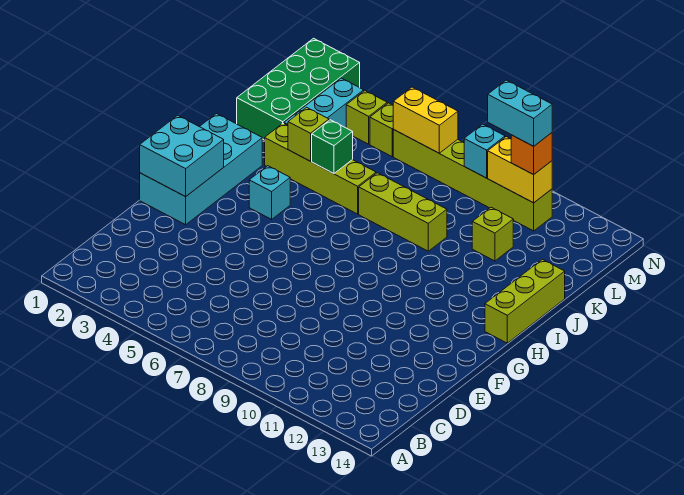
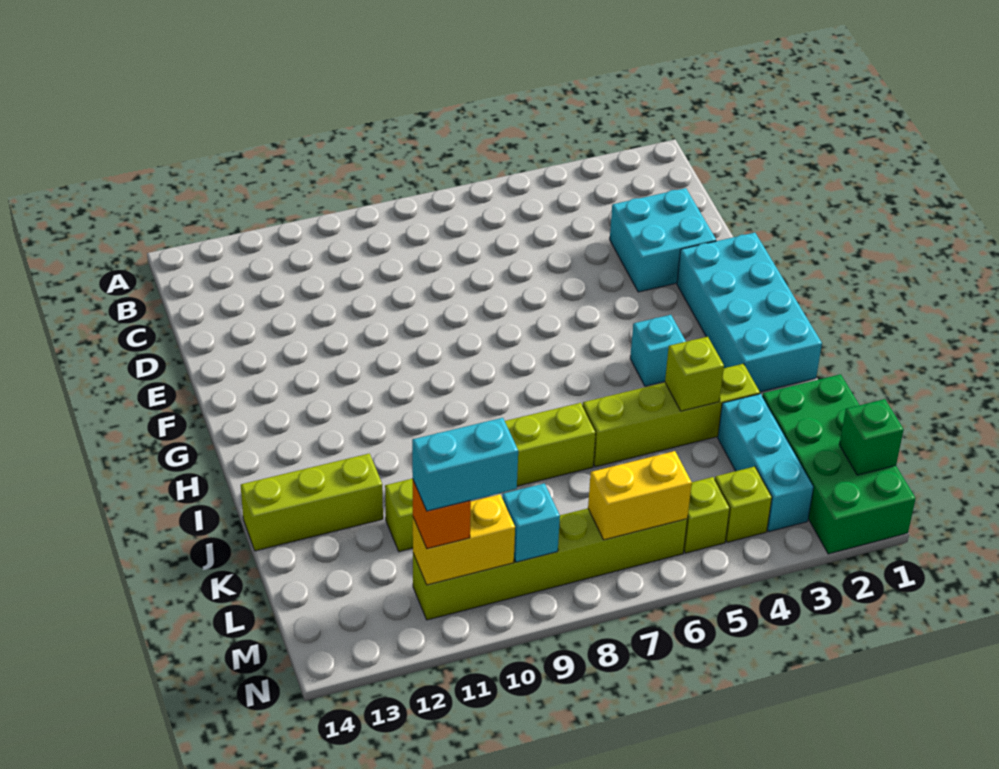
cyan 2x2 brick [140,115,224,197] -> cyan 2x2 brick moved to [610,188,716,292]
lime 1x3 brick [485,259,565,343] -> lime 1x3 brick turned to [241,454,383,551]
green 1x1 brick [312,120,353,174] -> green 1x1 brick moved to [839,399,904,475]

